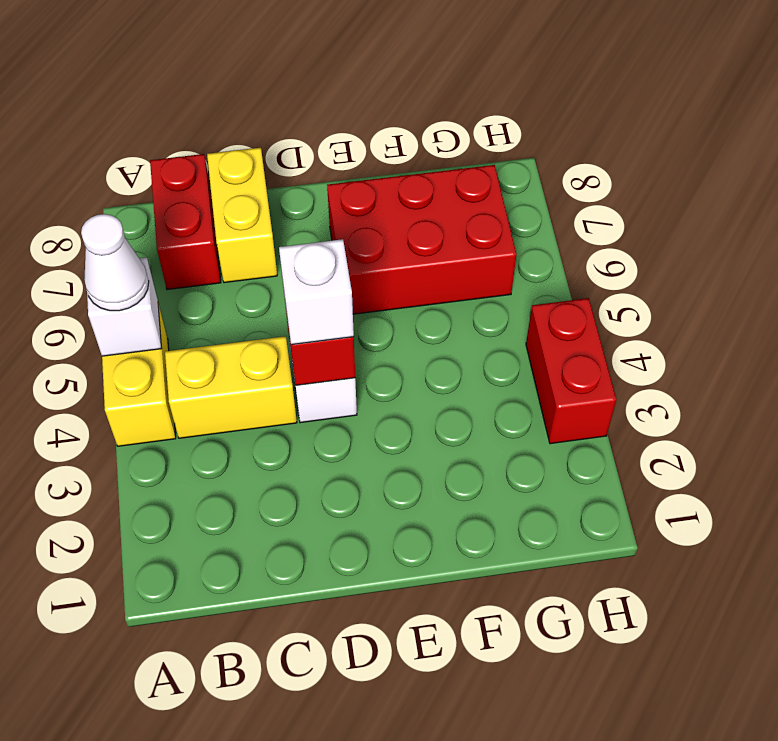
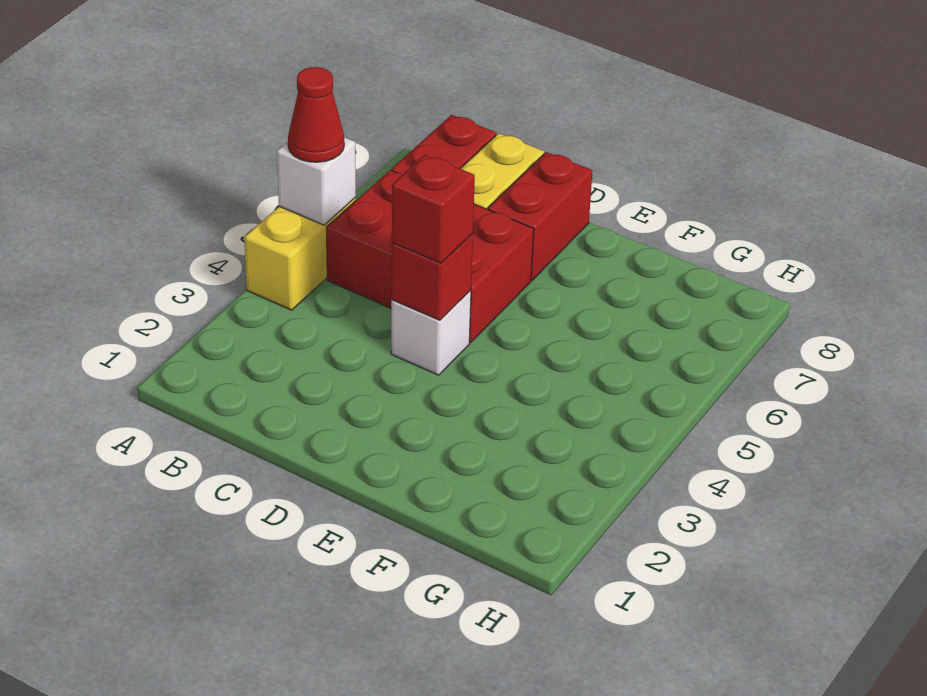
white 1x1 cone [81,214,149,311] -> red 1x1 cone [288,67,344,162]
yellow 1x2 brick [165,336,297,438] -> none
white 1x1 brick [279,239,354,345] -> red 1x1 brick [392,155,475,263]
red 2x3 brick [327,165,517,314] -> red 2x3 brick moved to [327,170,534,343]
red 1x2 brick [526,298,617,444] -> red 1x2 brick moved to [488,152,593,280]

